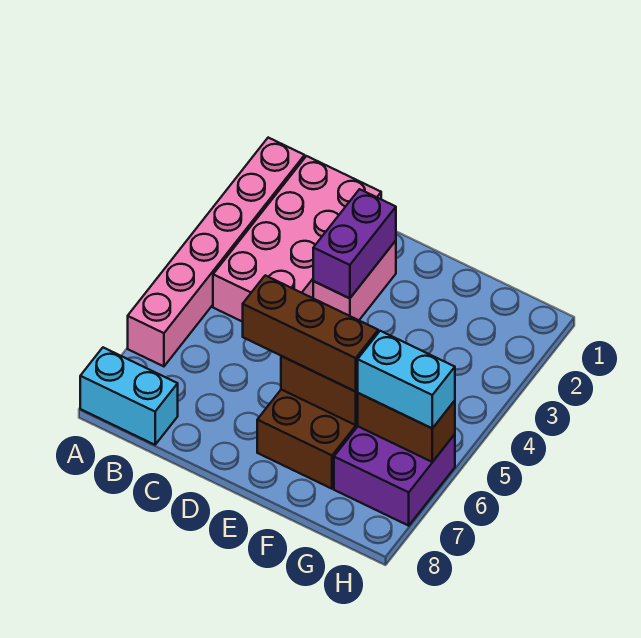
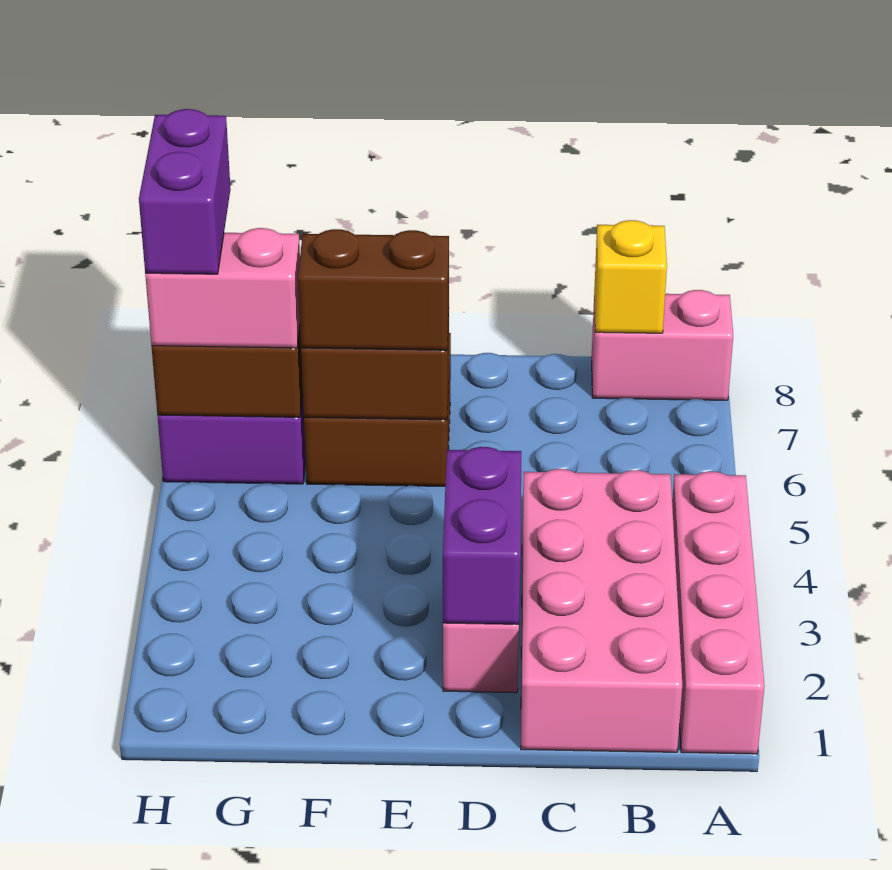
pink 1x6 brick [128,138,305,366] -> pink 1x4 brick [672,471,764,754]
cyan 1x2 brick [80,348,178,445] -> pink 1x2 brick [592,290,733,400]
none -> yellow 1x1 brick [594,220,667,333]
brown 1x3 brick [243,275,378,392] -> brown 1x2 brick [298,229,449,350]
cyan 1x2 brick [357,331,455,428] -> pink 1x2 brick [145,228,300,348]
none -> purple 1x2 brick [139,109,230,274]

